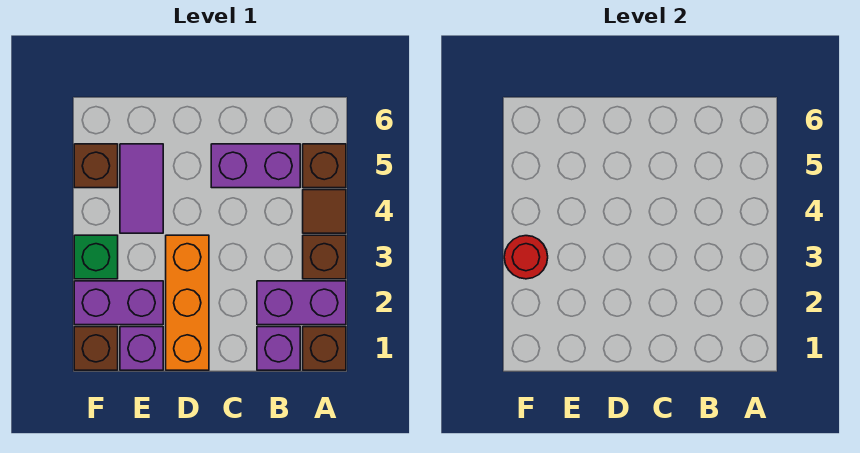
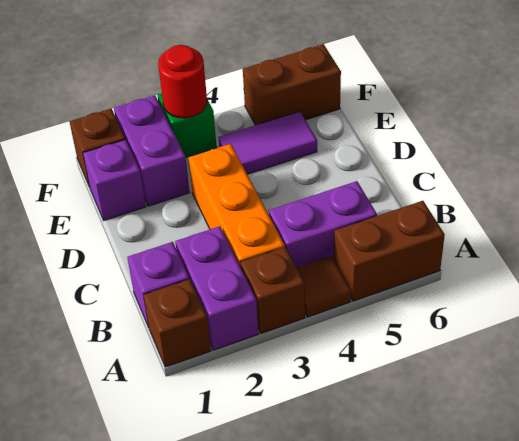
brown 1x1 brick [303,144,346,188] -> brown 1x2 brick [334,201,445,301]
purple 1x2 brick [211,144,300,188] -> purple 1x2 brick turned to [269,181,377,267]
orange 1x3 brick [166,235,209,370] -> orange 1x3 brick turned to [188,144,285,267]
brown 1x1 brick [74,144,118,188] -> brown 1x2 brick [243,44,341,125]

